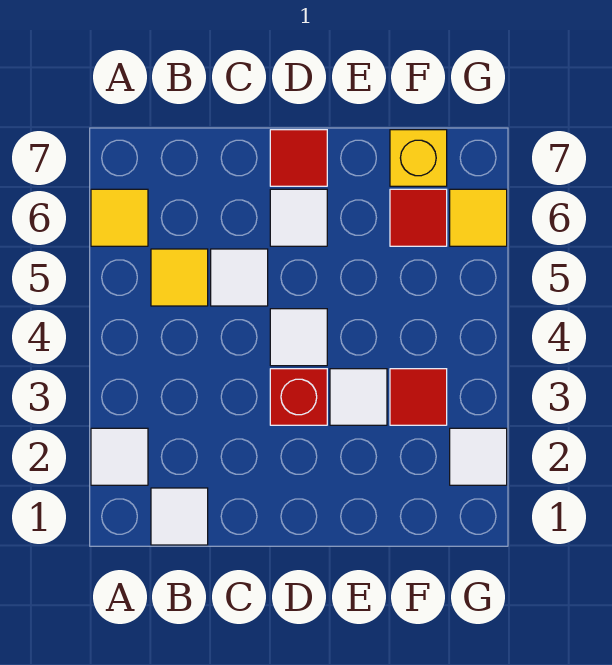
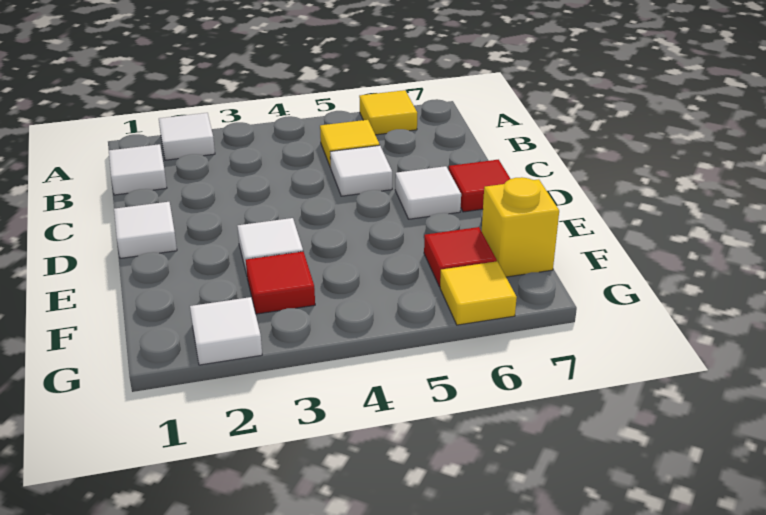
red 1x1 brick [270,369,327,425] -> none
white 1x1 tile [270,309,327,366] -> white 1x1 tile moved to [114,202,177,258]

